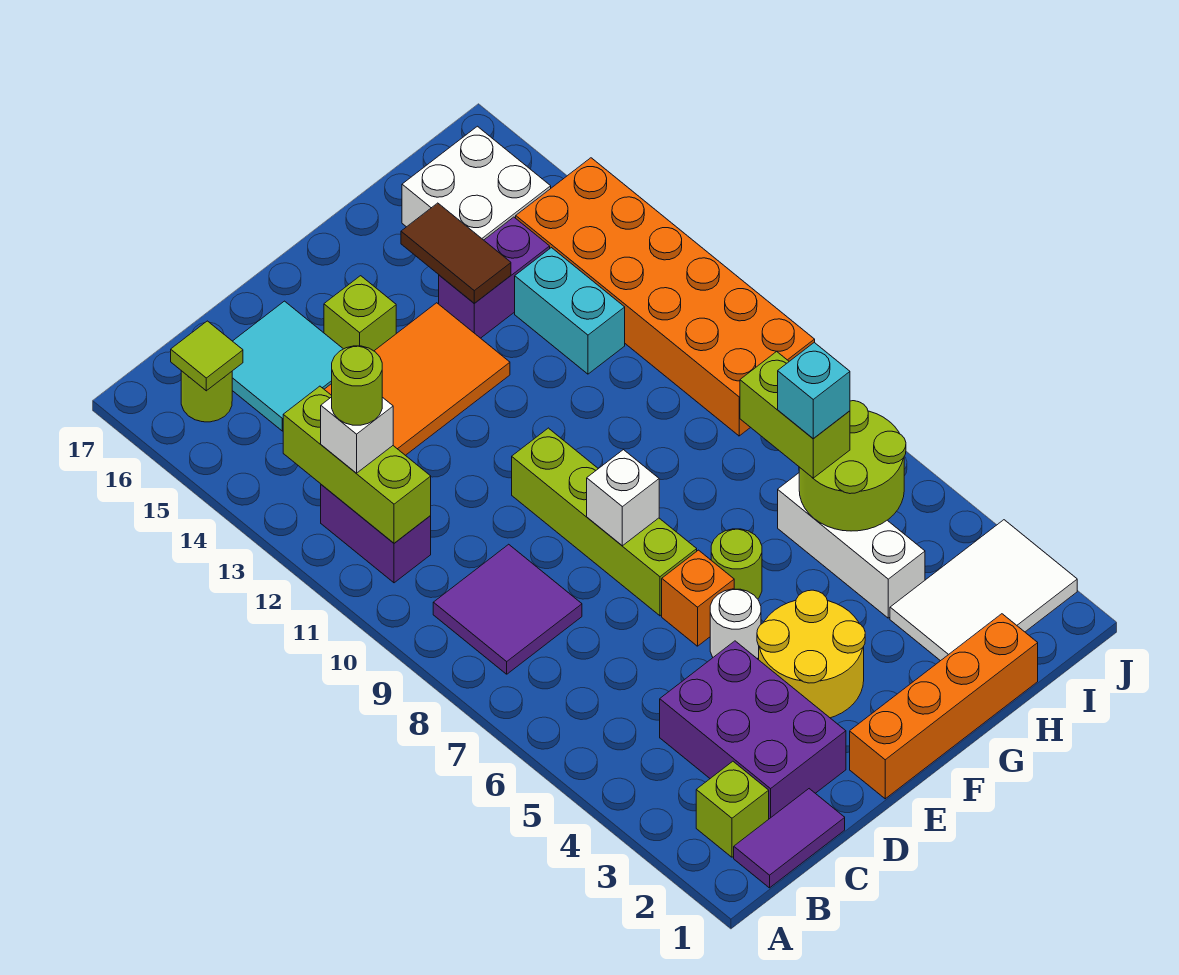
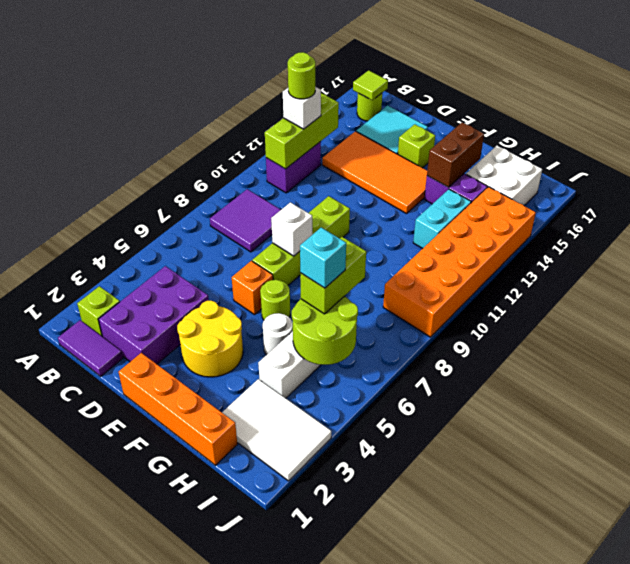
white 1x1 round brick [710,589,761,659] -> white 1x1 round brick moved to [263,313,293,355]
brown 1x2 tile [401,203,511,303] -> brown 1x2 brick [427,122,484,187]

